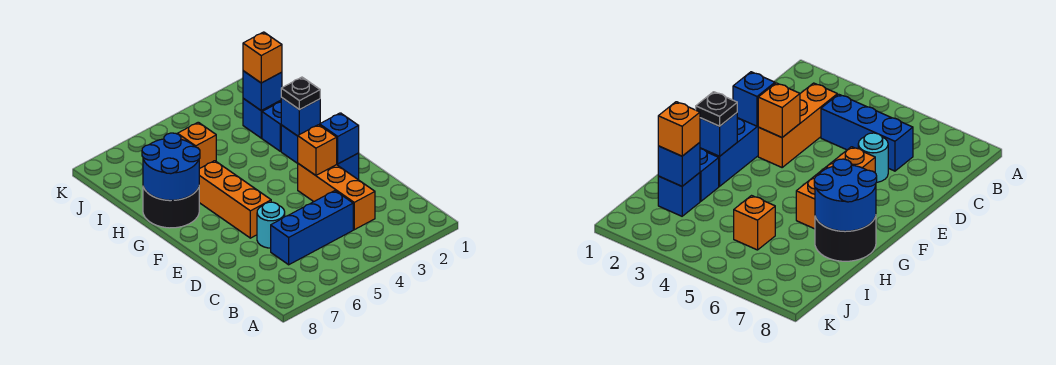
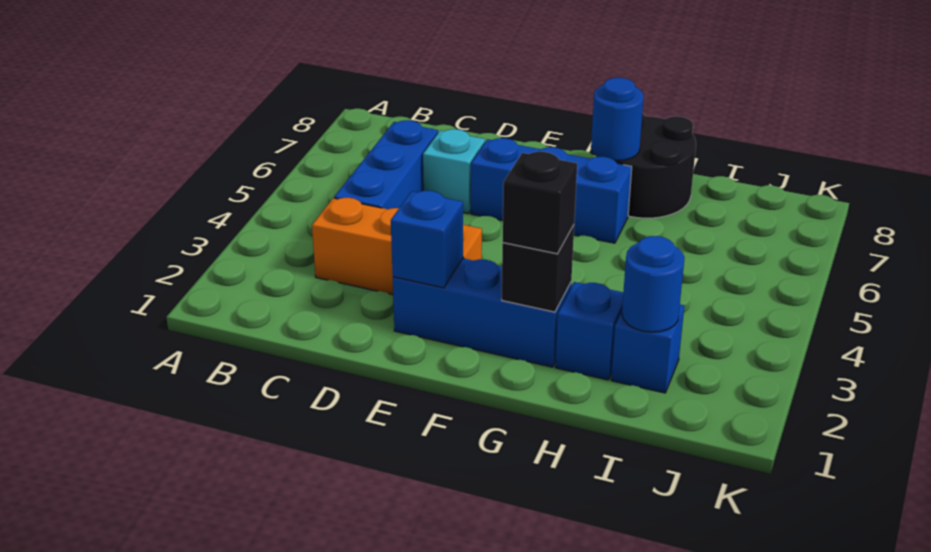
cyan 1x1 round brick [257,202,285,248] -> cyan 1x1 brick [423,129,485,214]
orange 1x1 brick [298,125,337,175] -> none
orange 1x3 brick [199,161,271,238] -> blue 1x3 brick [471,138,632,243]
blue 1x1 brick [281,97,320,136] -> black 1x1 brick [502,225,574,312]
black 1x1 plate [281,77,320,110] -> black 1x1 brick [503,152,577,254]
blue 2x2 round brick [142,133,200,200] -> blue 1x1 round brick [591,78,644,161]
blue 1x1 brick [243,71,282,110] -> blue 1x1 round brick [622,236,684,332]
orange 1x1 brick [243,32,282,83] -> none
orange 1x1 brick [178,122,216,169] -> none

